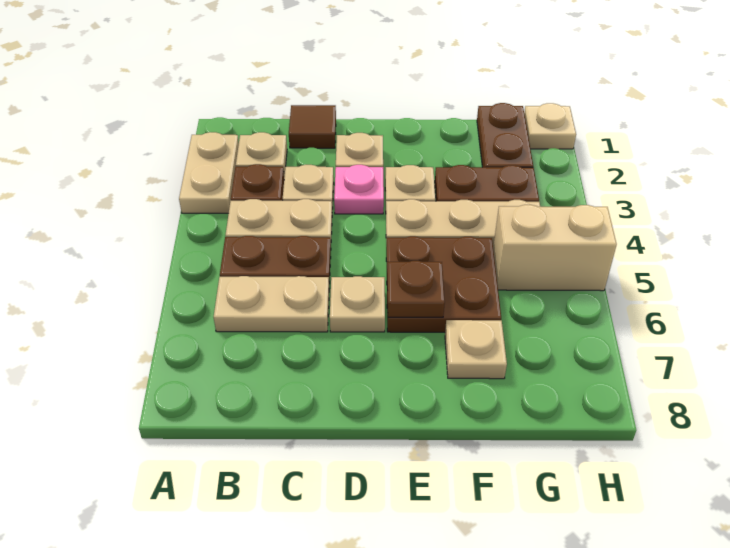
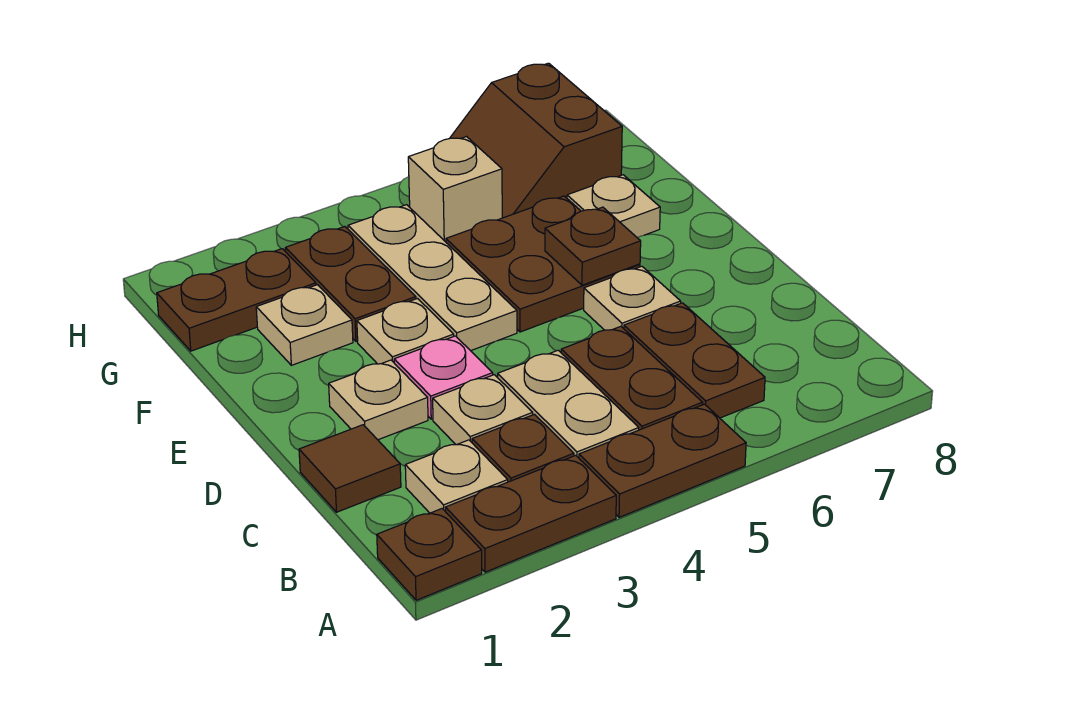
none -> brown 1x1 plate [377,509,482,600]
tan 1x2 plate [179,132,239,213] -> brown 1x2 plate [445,455,616,572]
none -> brown 1x2 plate [579,404,746,517]
tan 1x2 plate [214,276,329,332] -> brown 1x2 plate [624,303,765,418]
tan 1x2 brick [493,205,617,291] -> tan 1x1 brick [408,137,502,242]
none -> brown 2x2 slope [449,63,622,218]
tan 1x1 plate [524,103,576,149] -> tan 1x1 plate moved to [256,285,353,365]

